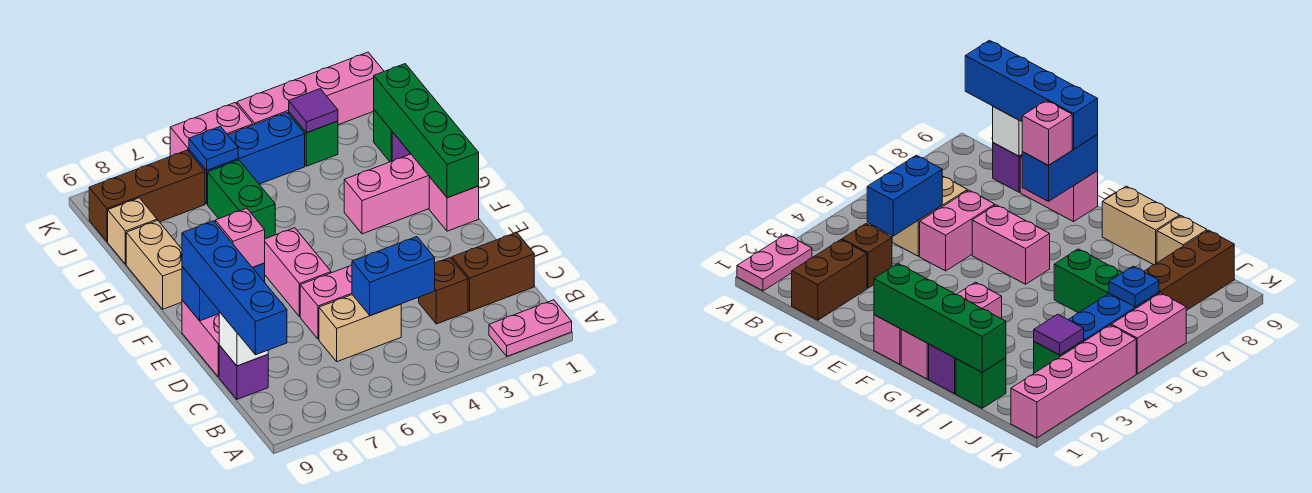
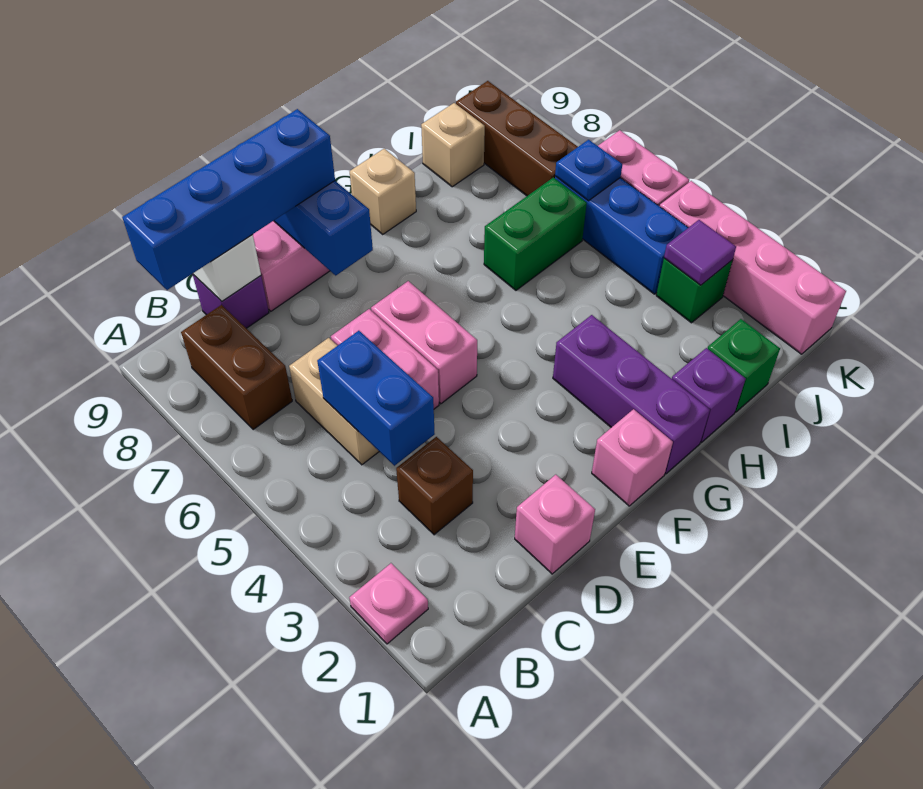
pink 1x2 plate [489,300,572,356] -> pink 1x1 plate [349,563,428,644]
brown 1x2 brick [452,232,534,311] -> brown 1x2 brick moved to [181,305,292,430]
pink 1x2 brick [265,228,331,317] -> pink 1x2 brick turned to [371,281,477,404]
pink 1x1 brick [215,208,265,267] -> pink 1x1 brick moved to [515,475,595,574]
green 1x4 brick [374,64,479,198] -> none
pink 1x3 brick [344,154,430,234] -> purple 1x3 brick [553,315,710,474]
tan 1x2 brick [126,220,182,309] -> tan 1x1 brick [350,149,416,234]

